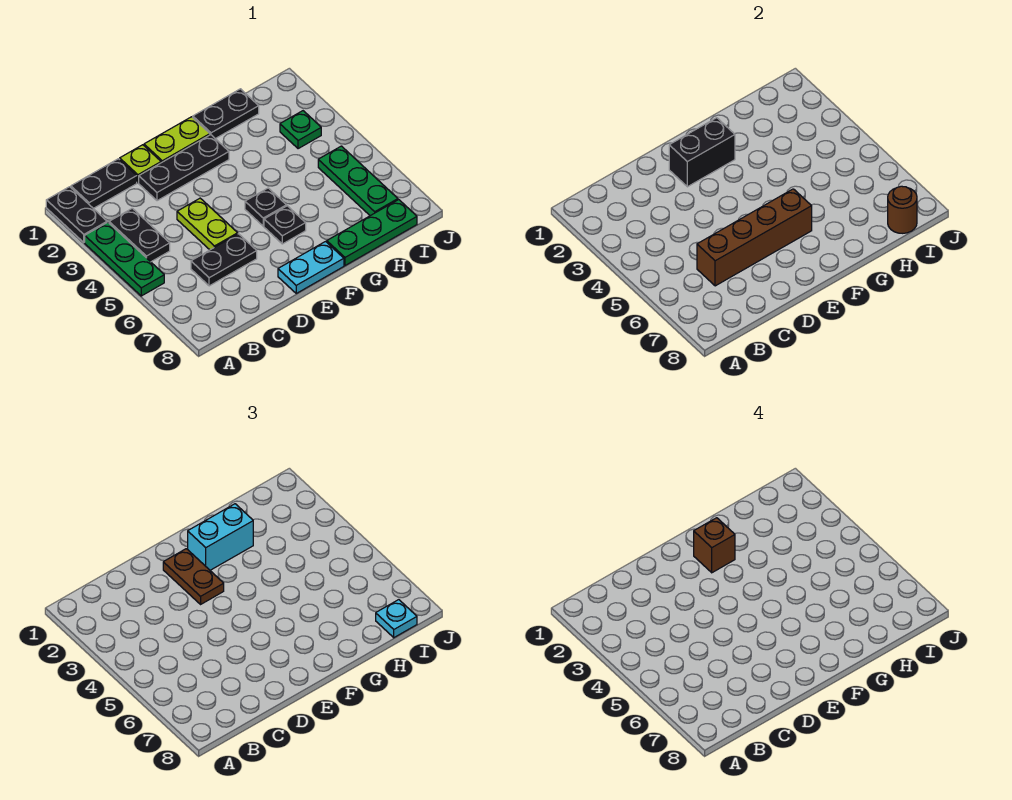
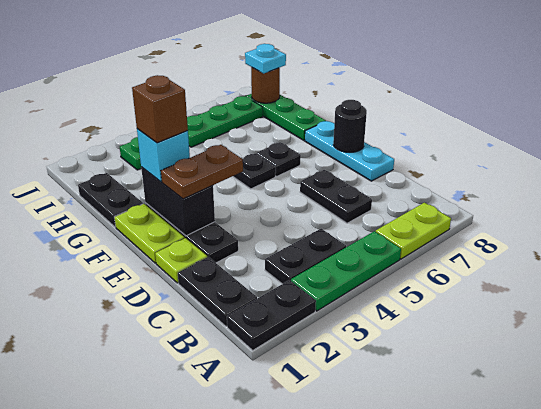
brown 1x4 brick [697,189,812,286] -> none
lime 1x2 plate [177,198,238,250] -> lime 1x2 plate moved to [376,203,451,259]
cyan 1x2 plate [278,242,344,293] -> cyan 1x3 plate [305,121,394,181]
none -> black 1x1 round brick [333,100,367,152]
cyan 1x2 brick [188,504,253,570] -> cyan 1x1 brick [137,129,190,182]

